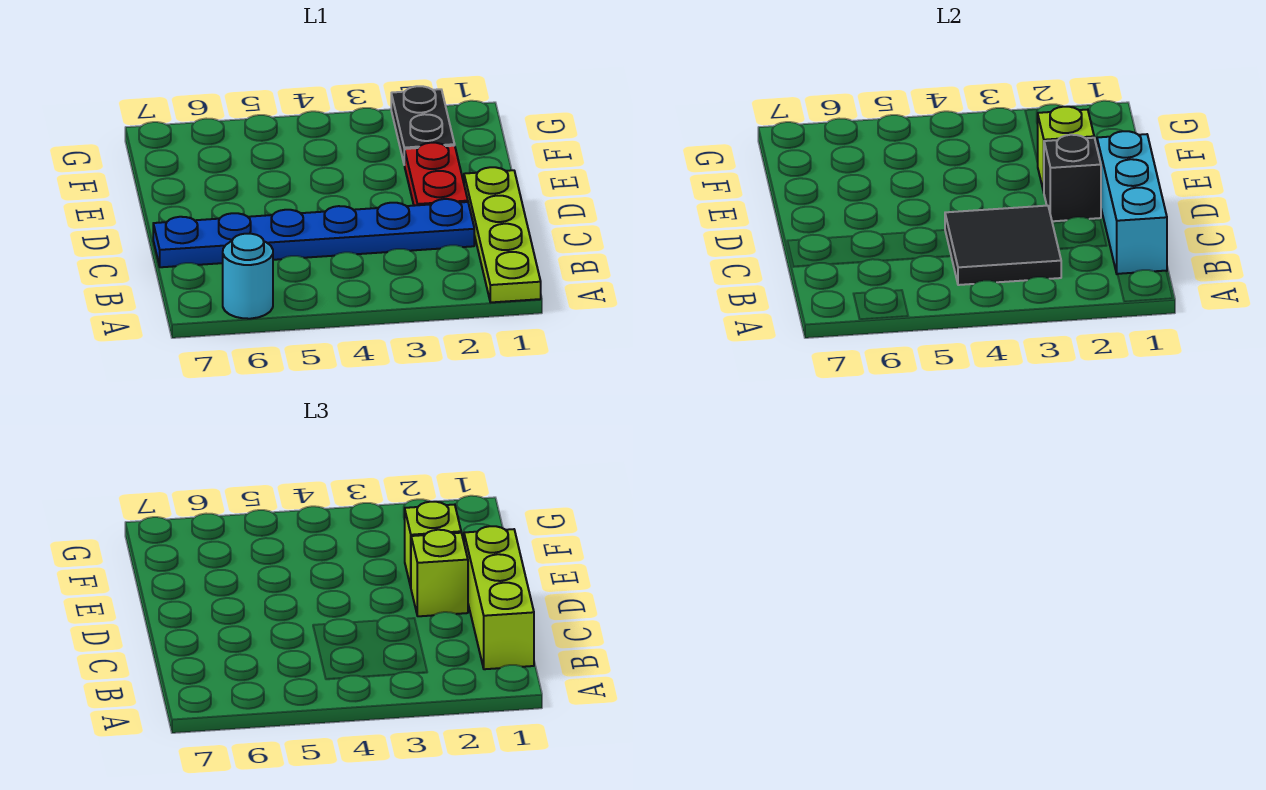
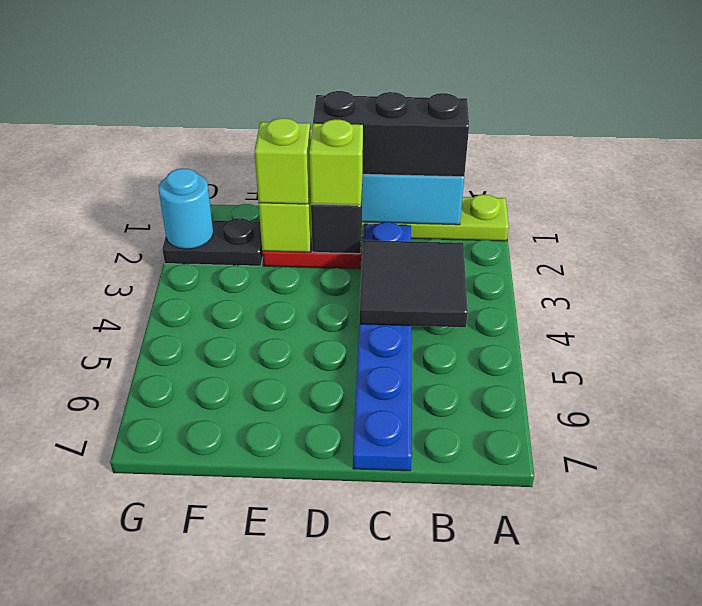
cyan 1x1 round brick [223,234,273,319] -> cyan 1x1 round brick moved to [159,168,213,249]
lime 1x3 brick [464,526,534,669] -> black 1x3 brick [313,91,469,177]

